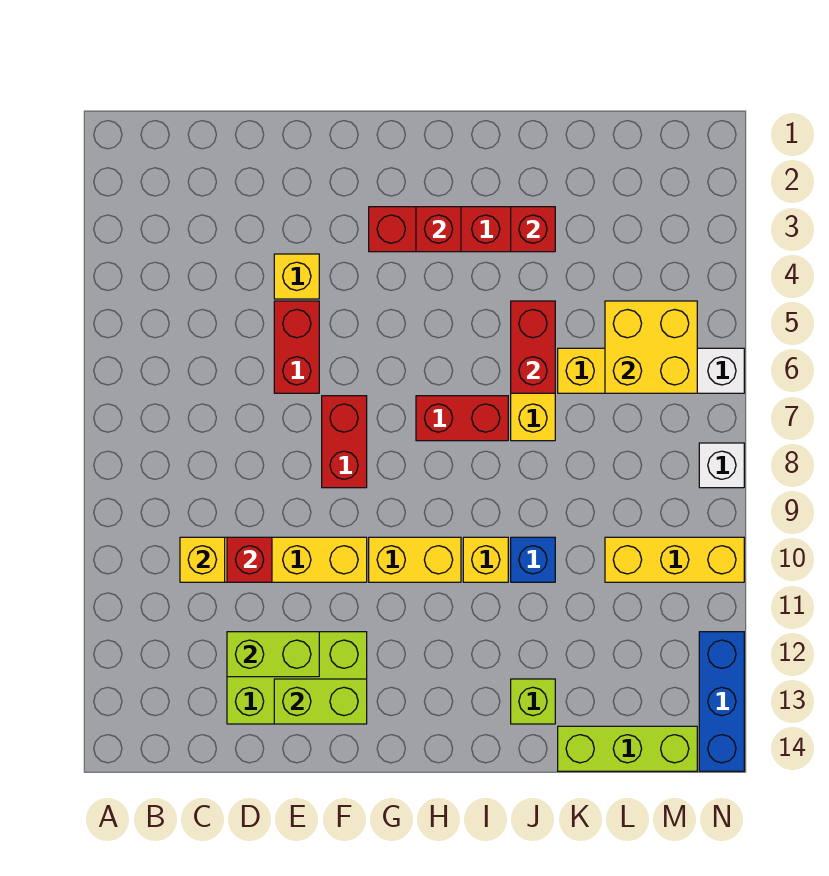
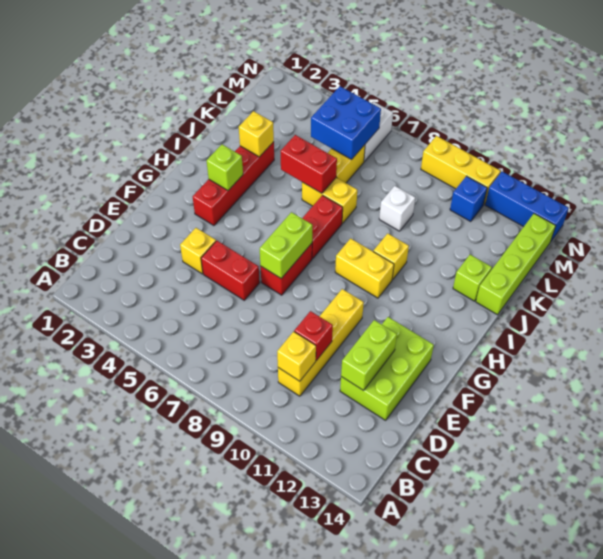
lime 1x2 brick [274,679,367,724] -> lime 1x2 brick moved to [260,212,312,278]
red 1x2 brick [322,396,367,488] -> red 1x2 brick turned to [261,243,312,295]
yellow 1x2 brick [369,537,461,582] -> yellow 1x2 brick turned to [335,238,394,298]
red 1x1 brick [416,207,461,252] -> lime 1x1 brick [207,144,243,190]
red 1x1 brick [511,207,555,252] -> yellow 1x1 brick [239,111,274,157]
blue 1x1 brick [511,537,555,582] -> blue 1x1 brick moved to [450,176,487,221]
lime 1x3 brick [558,726,697,771] -> lime 1x4 brick [476,214,556,315]
yellow 2x2 brick [605,301,697,393] -> blue 2x2 brick [311,86,381,159]
yellow 1x3 brick [605,537,744,582] -> yellow 1x3 brick turned to [421,136,501,204]
white 1x1 brick [699,443,744,488] -> white 1x1 brick moved to [379,186,415,231]

